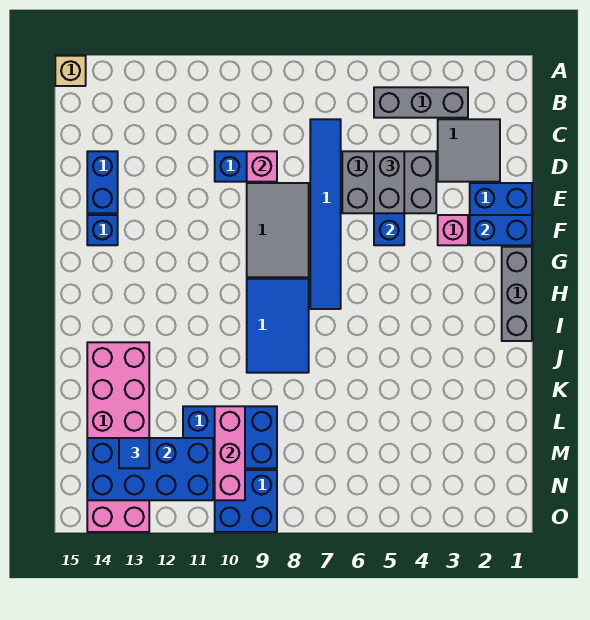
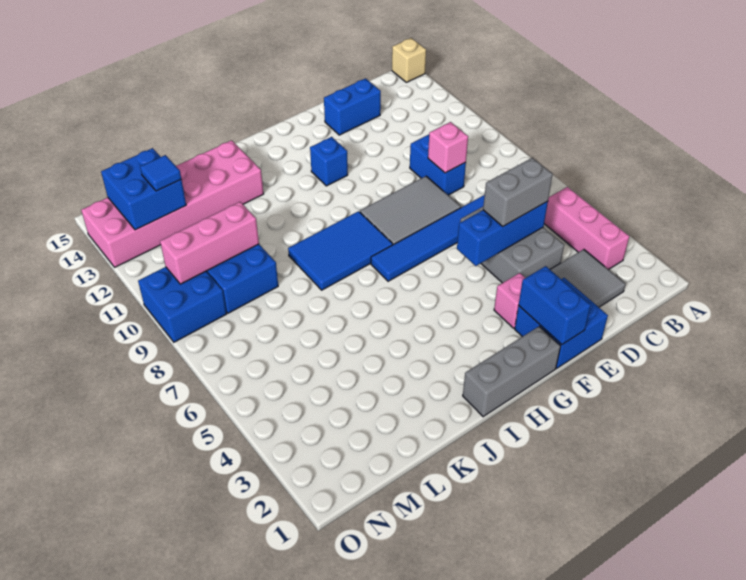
grey 1x3 brick [374,87,468,118] -> pink 1x3 brick [544,187,629,270]
blue 1x1 brick [87,215,118,245] -> blue 1x1 brick moved to [310,137,348,186]
blue 2x4 brick [87,438,213,500] -> blue 2x2 brick [101,148,186,230]

